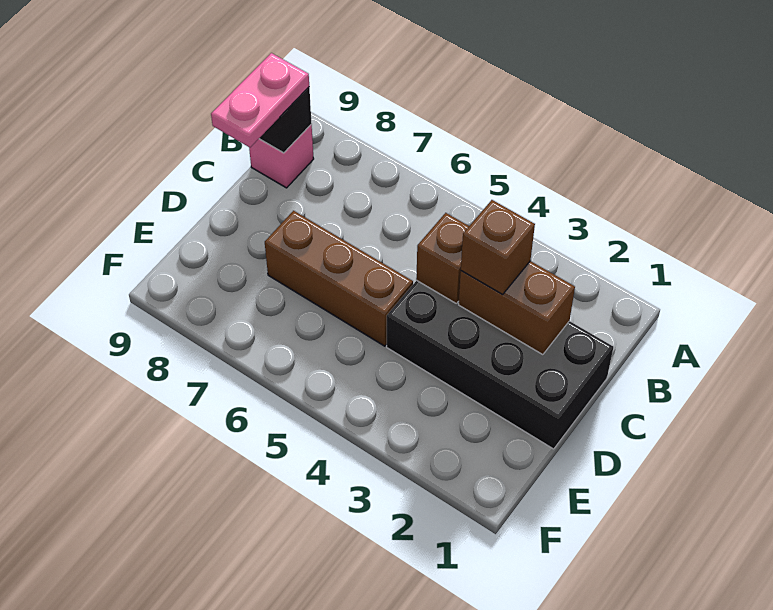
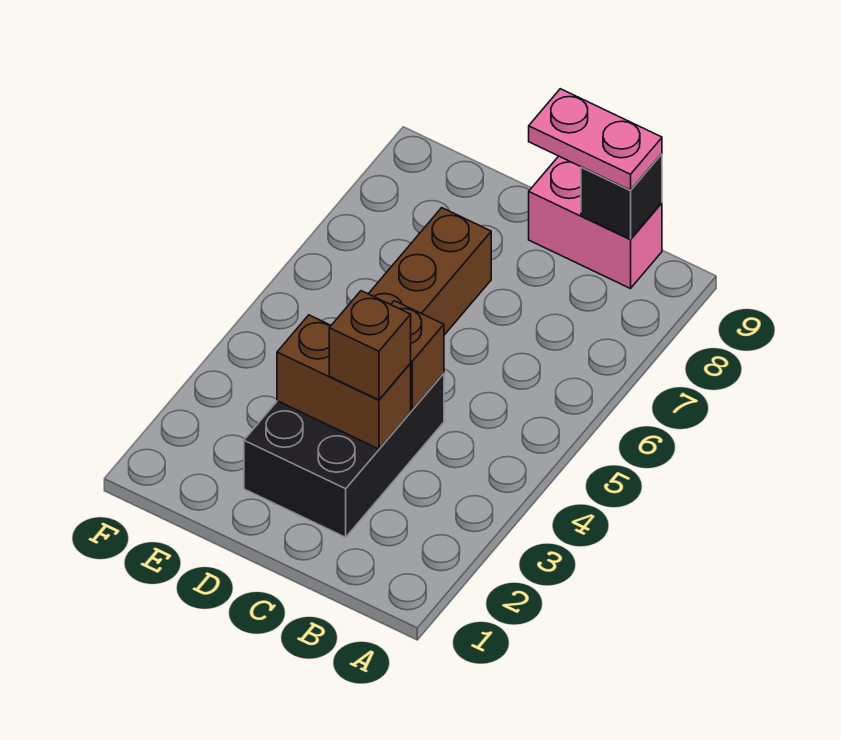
pink 1x1 brick [249,124,314,188] -> pink 1x2 brick [529,156,662,289]
black 2x4 brick [387,280,613,449] -> black 2x3 brick [244,373,444,537]
brown 1x2 brick [459,261,575,355] -> brown 1x2 brick turned to [277,315,411,449]

